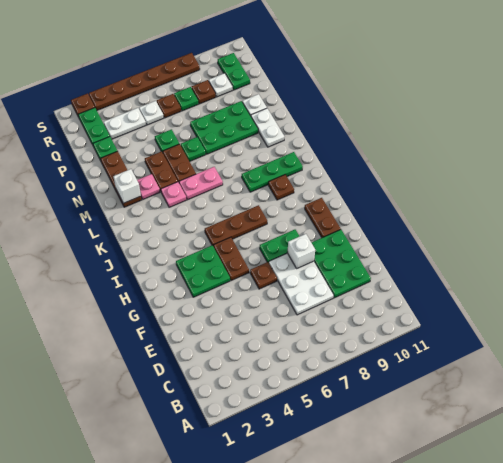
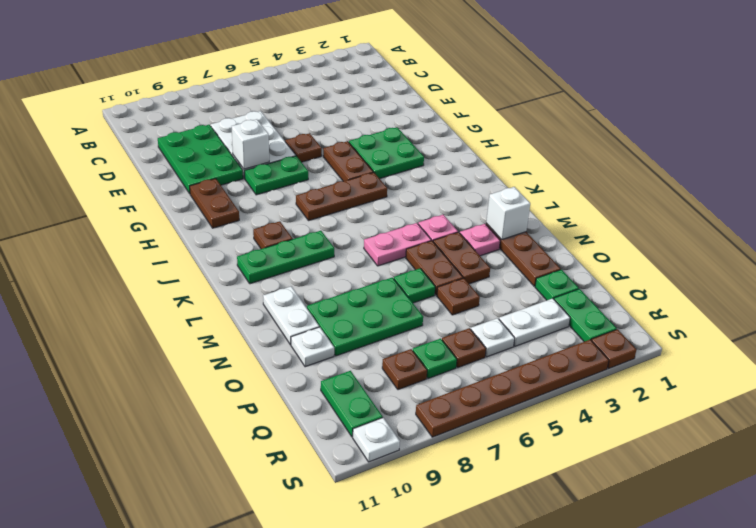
green 1x1 plate [155,129,179,152] -> brown 1x1 plate [437,278,480,315]
white 1x1 plate [209,73,233,97] -> white 1x1 plate moved to [353,418,400,462]

